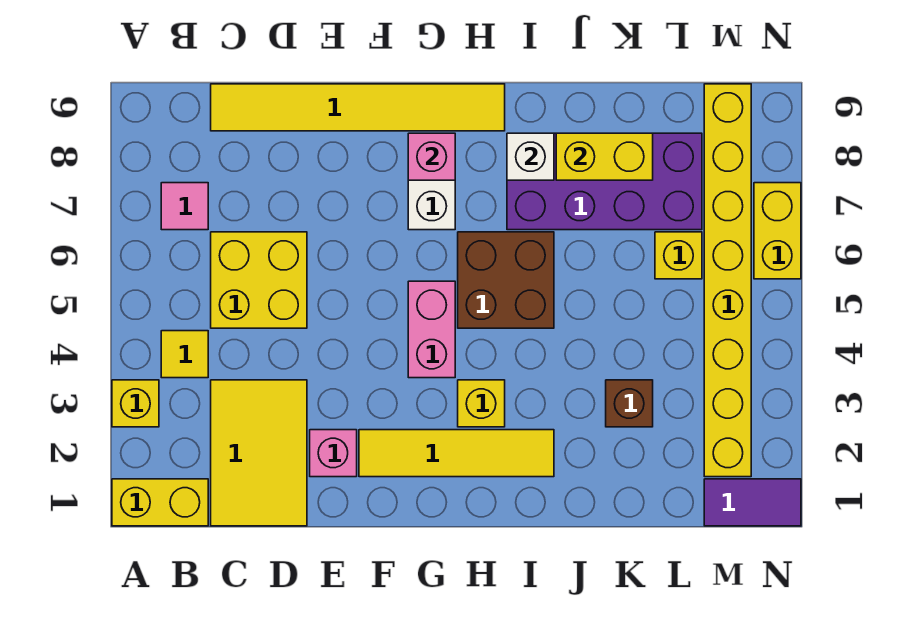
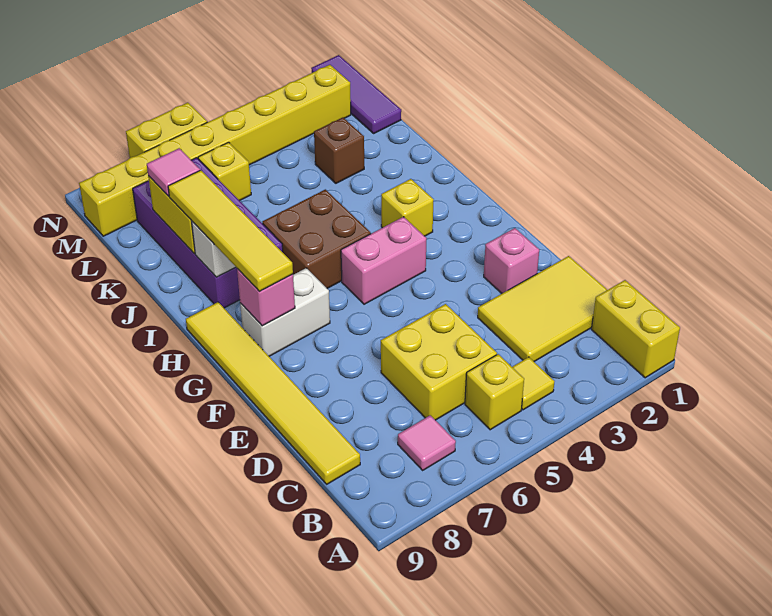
yellow 1x1 brick [112,380,159,427] -> yellow 1x1 brick moved to [465,354,524,430]
yellow 1x4 tile [359,430,554,477] -> yellow 1x4 tile moved to [168,170,293,292]
none -> pink 1x1 tile [147,148,200,196]
purple 1x2 tile [704,479,801,526] -> purple 1x3 tile [311,55,401,133]

